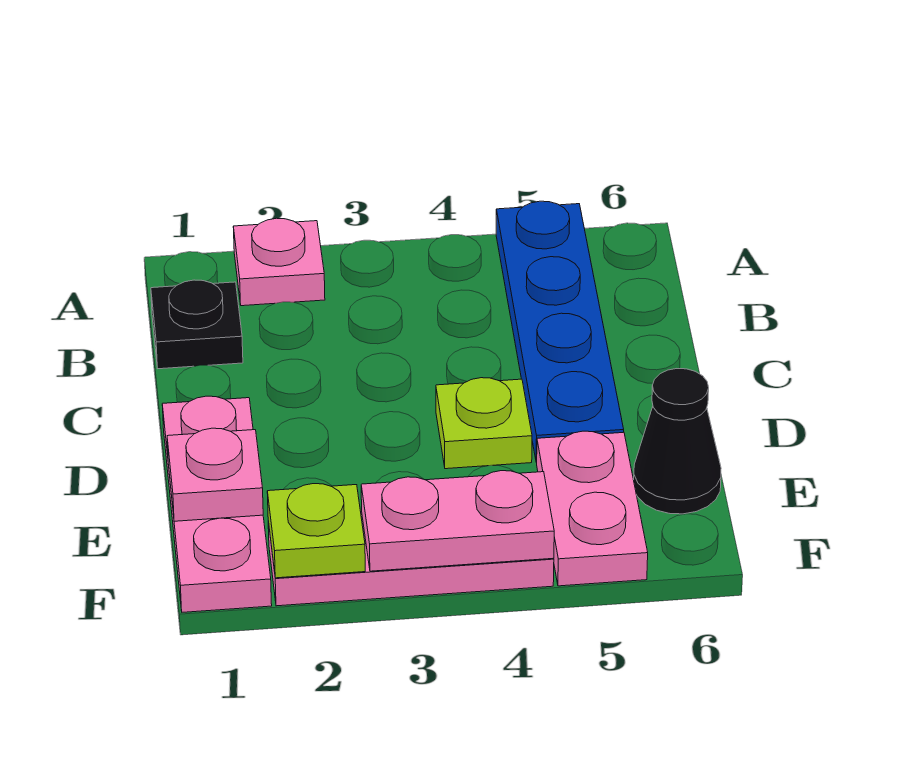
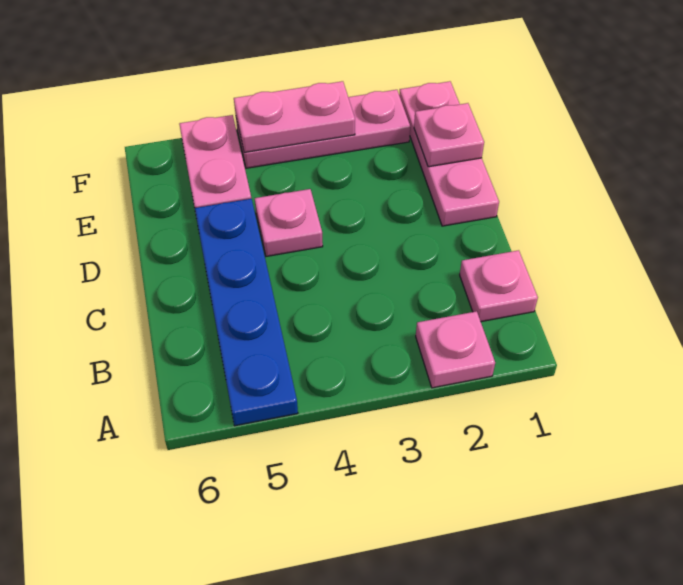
black 1x1 plate [151,280,243,369] -> pink 1x1 plate [460,250,538,322]
lime 1x1 plate [436,378,532,469] -> pink 1x1 plate [255,189,323,256]
black 1x1 cone [634,369,721,514] -> none
lime 1x1 plate [267,484,365,578] -> none

